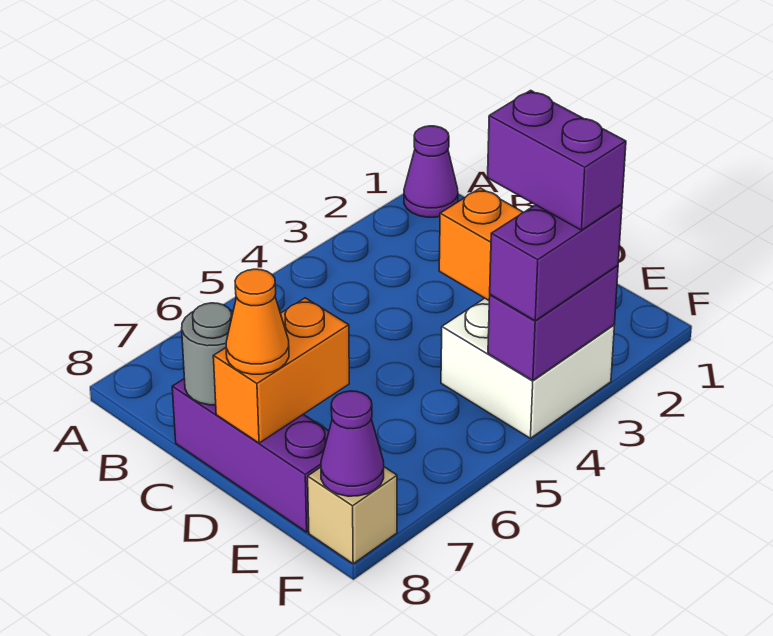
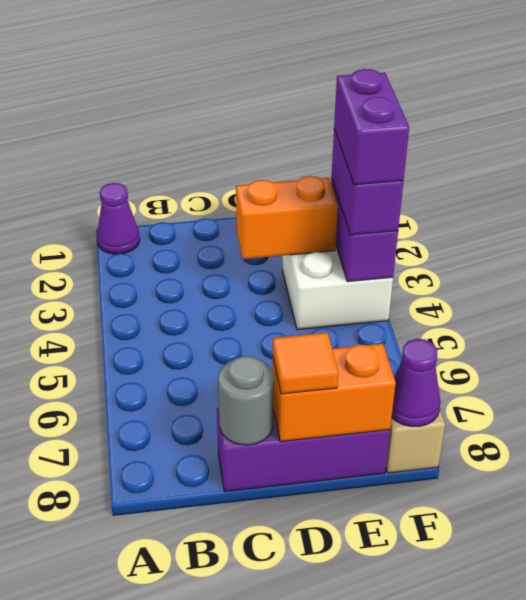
orange 1x2 brick [213,298,349,443] -> orange 1x2 brick turned to [272,344,396,442]
orange 1x1 cone [226,269,289,374] -> orange 1x1 tile [273,333,338,394]
purple 1x2 brick [488,90,626,230] -> purple 1x2 brick turned to [334,69,409,185]

